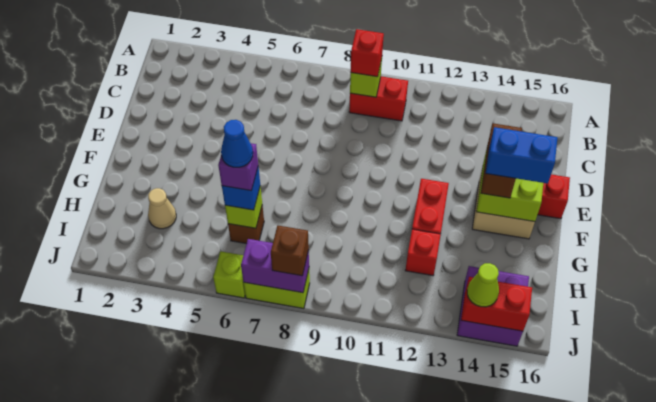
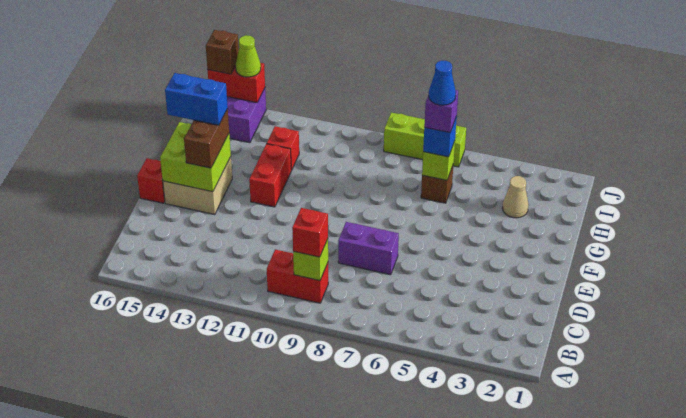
purple 1x2 brick [241,239,309,293] -> purple 1x2 brick moved to [338,222,399,275]
brown 1x1 brick [271,225,309,276] -> brown 1x1 brick moved to [206,30,239,74]

